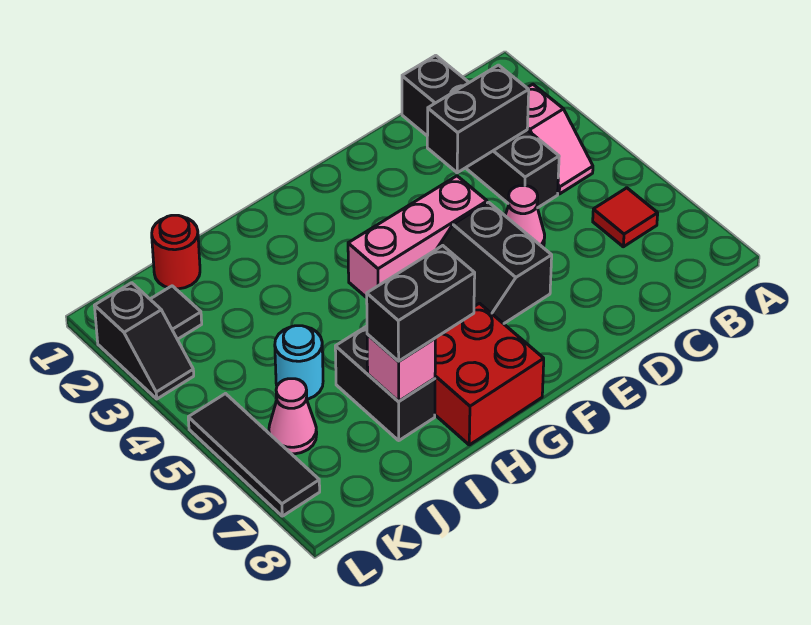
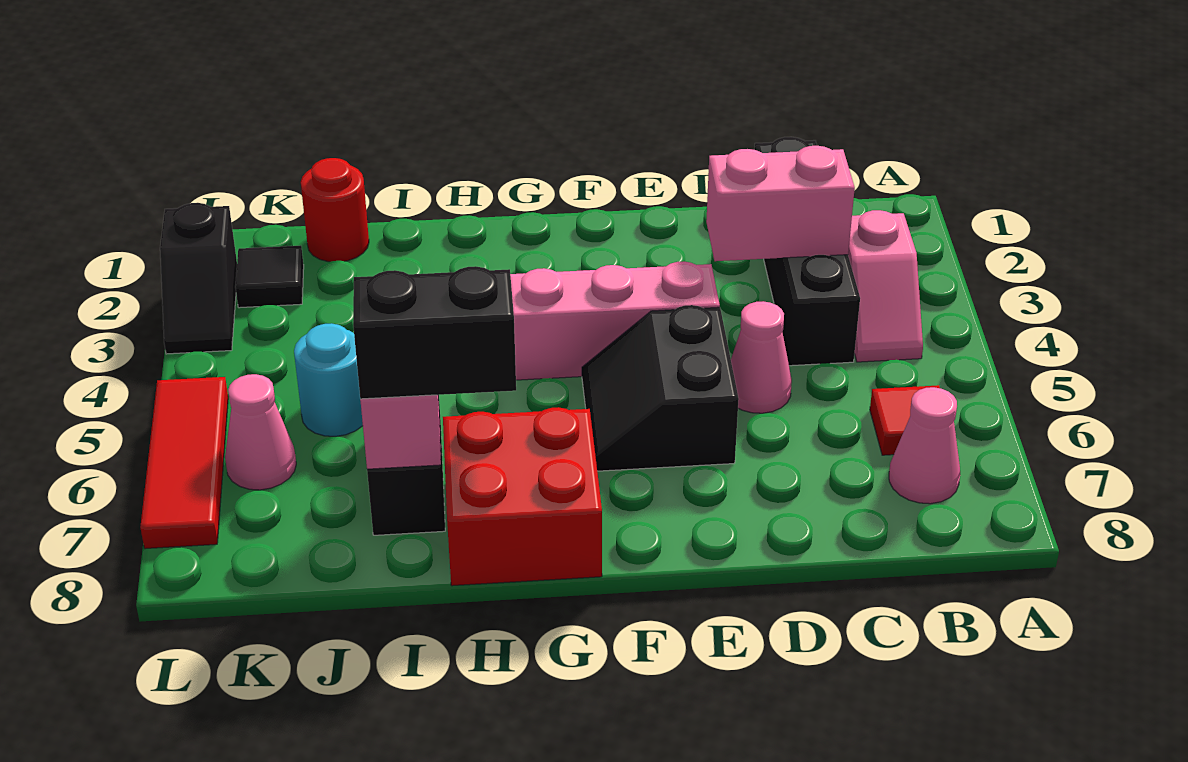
none -> pink 1x1 cone [889,387,960,504]
black 1x2 brick [427,65,529,173] -> pink 1x2 brick [706,146,855,261]
black 1x3 tile [188,394,320,516] -> red 1x3 tile [140,377,228,549]

